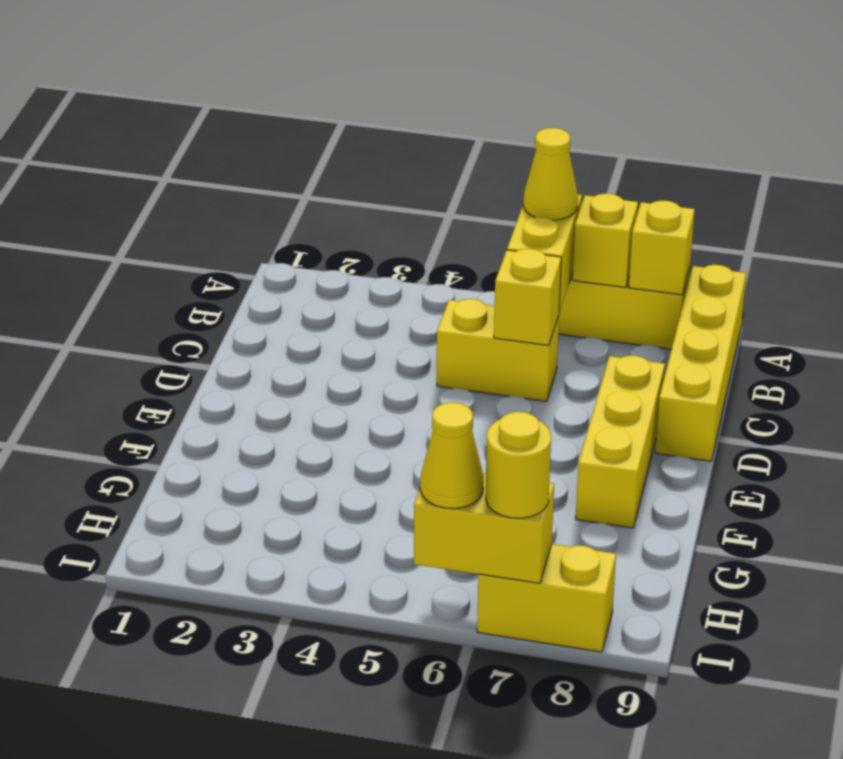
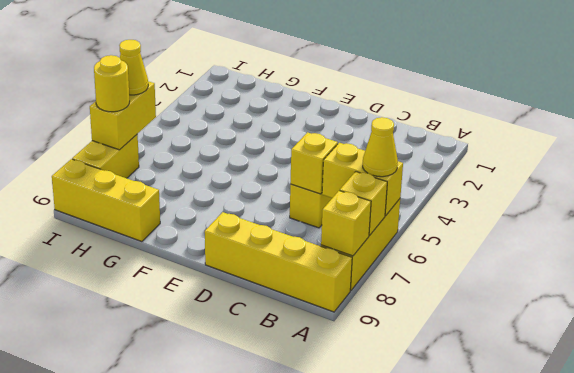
yellow 1x3 brick [576,356,665,528] -> yellow 1x3 brick moved to [52,159,160,242]

